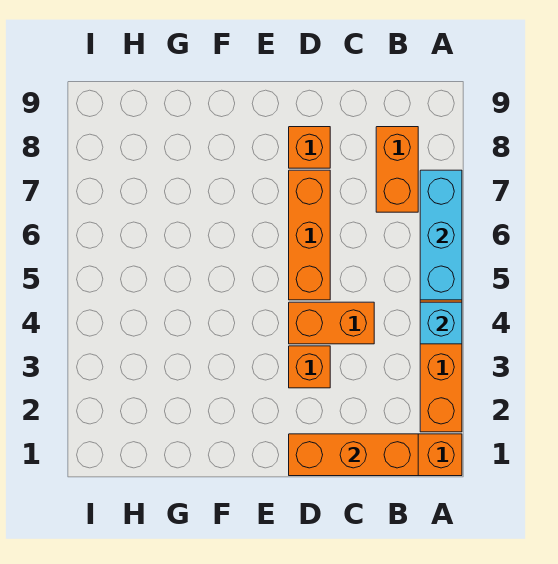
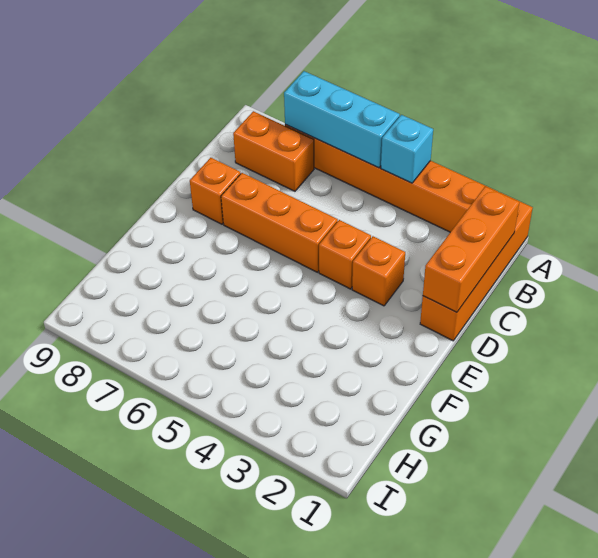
orange 1x2 brick [289,302,374,344] -> orange 1x1 brick [319,220,371,289]

